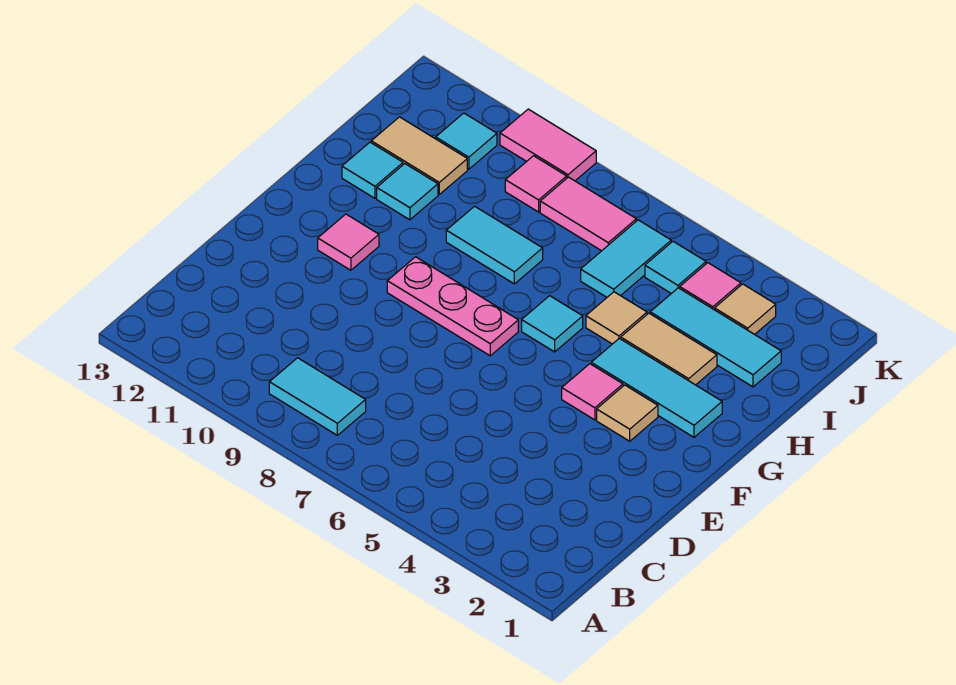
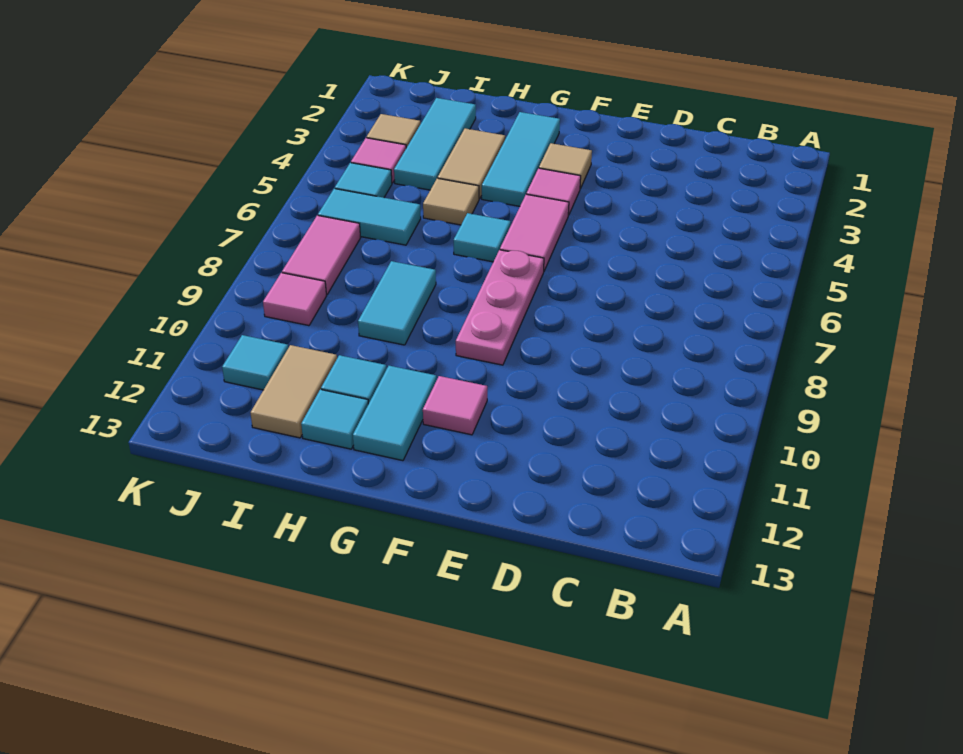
cyan 1x2 tile [269,358,366,435] -> cyan 1x2 tile moved to [353,366,437,461]
pink 1x2 tile [500,109,596,181] -> pink 1x2 tile moved to [500,194,569,270]

